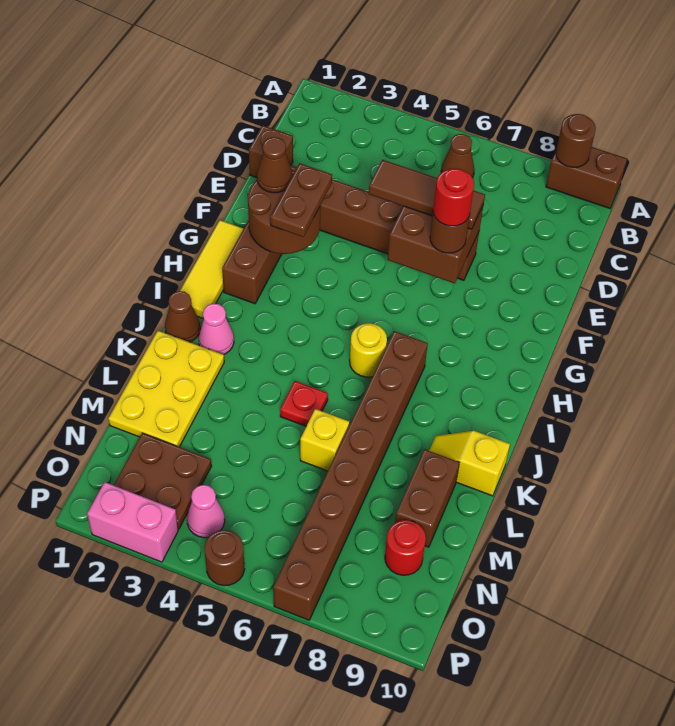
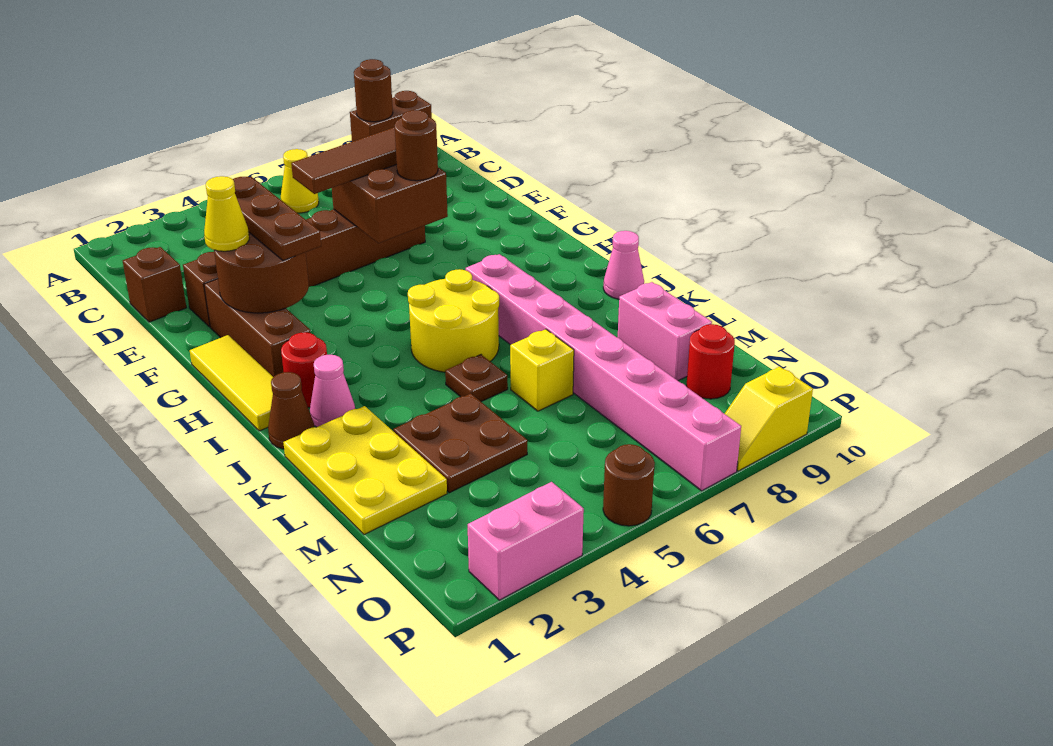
brown 1x1 cone [441,134,475,178] -> yellow 1x1 cone [281,149,319,213]
brown 1x1 cone [257,137,292,193] -> yellow 1x1 cone [204,176,249,251]
brown 1x2 plate [270,163,332,237] -> brown 1x3 plate [233,177,321,261]
red 1x1 round brick [433,168,474,226] -> red 1x1 round brick moved to [281,332,327,407]
yellow 1x1 round brick [350,323,387,377] -> yellow 2x2 round brick [408,269,499,372]
brown 1x8 brick [273,331,428,620] -> pink 1x8 brick [466,254,741,491]
red 1x1 plate [280,381,328,426] -> brown 1x1 plate [445,355,508,402]
yellow 1x2 slope [429,431,510,496] -> yellow 1x2 slope moved to [725,367,813,471]
brown 1x2 brick [395,449,459,547] -> pink 1x2 brick [618,282,712,381]
brown 2x2 plate [114,433,211,529] -> brown 2x2 plate moved to [393,394,527,493]
pink 1x1 cone [187,485,225,538] -> pink 1x1 cone moved to [603,231,644,299]

